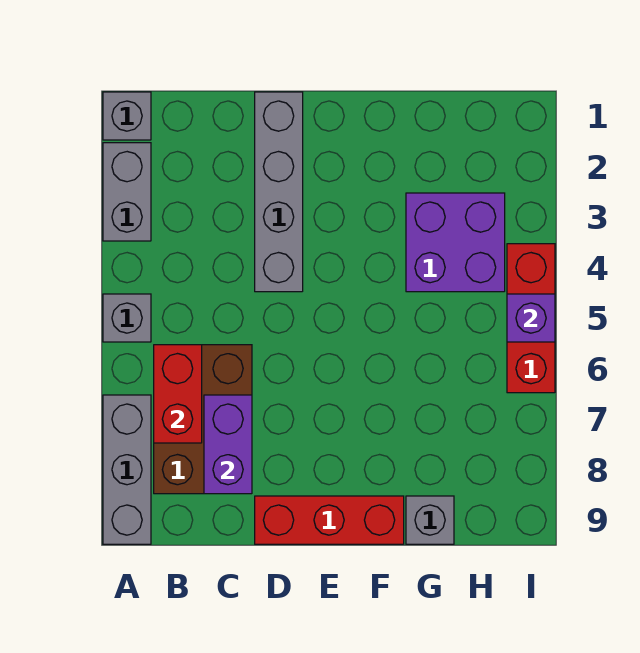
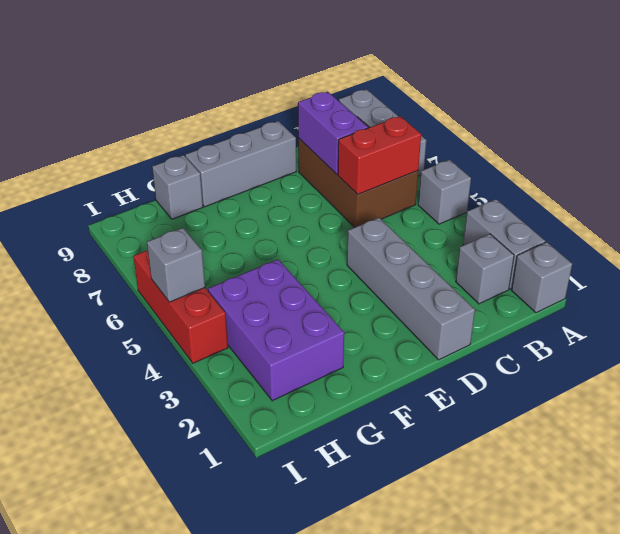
none -> grey 1x1 brick [456,234,514,304]
red 1x2 brick [154,345,202,443] -> red 1x2 brick turned to [338,116,421,194]
red 1x3 brick [255,496,404,544] -> grey 1x3 brick [185,121,296,207]
purple 2x2 brick [406,193,505,292] -> purple 2x3 brick [208,259,344,401]
purple 1x1 brick [507,294,555,342] -> grey 1x1 brick [147,228,205,302]

